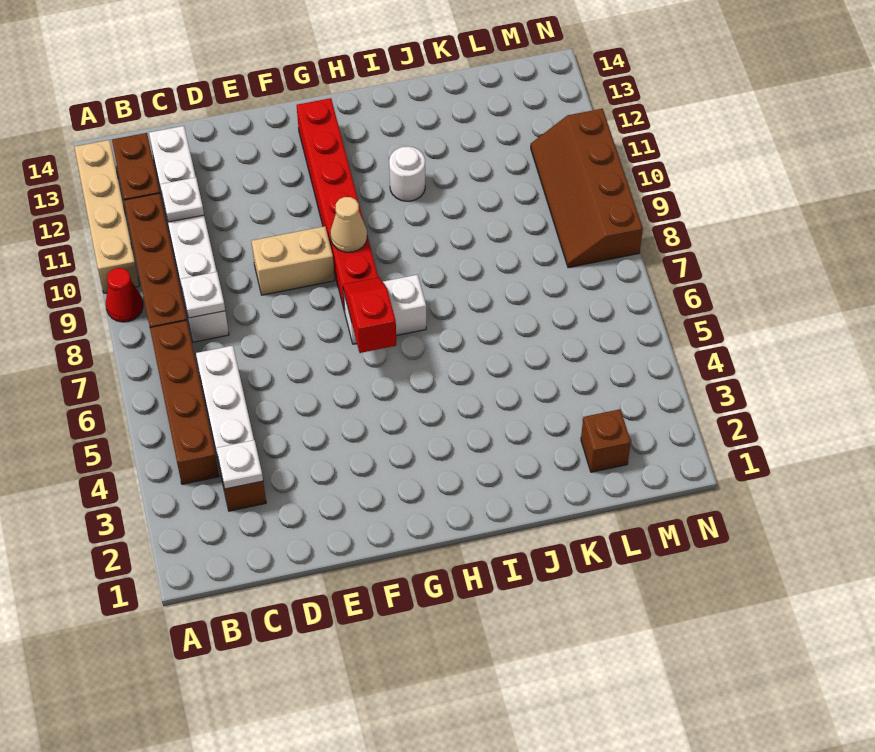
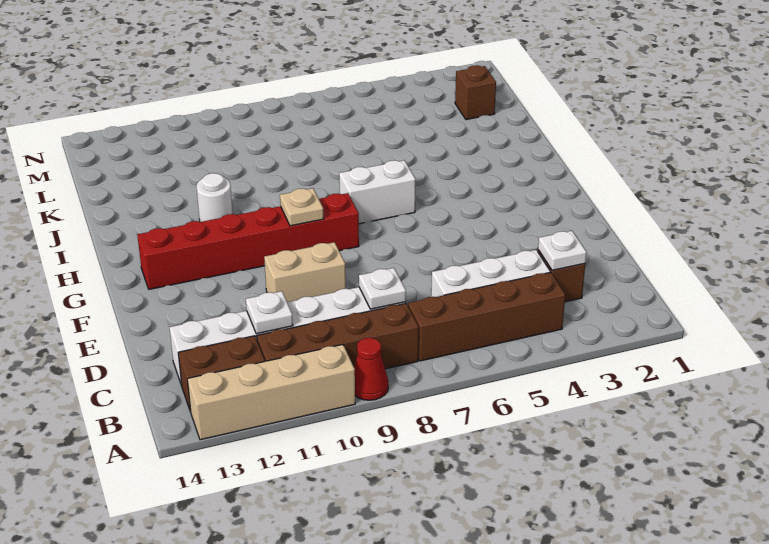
tan 1x2 brick [252,226,335,295] -> tan 1x2 brick turned to [264,242,346,302]
red 1x2 slope [343,277,396,353] -> none
white 1x2 brick [343,275,426,344] -> white 1x2 brick turned to [339,160,415,224]
tan 1x1 cone [330,197,367,252] -> tan 1x1 plate [280,188,324,226]
brown 2x4 slope [531,109,643,268] -> none

